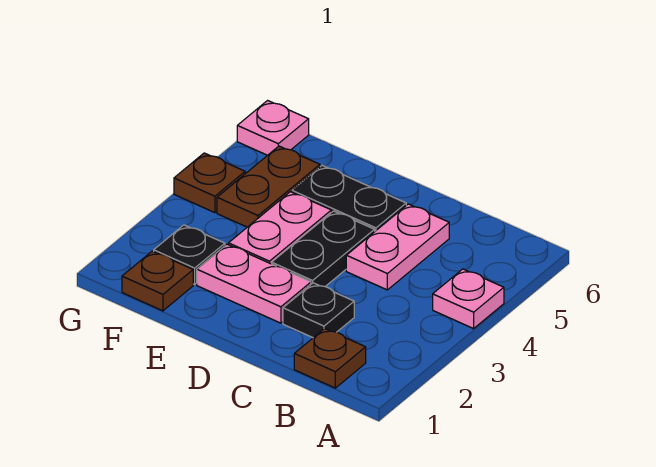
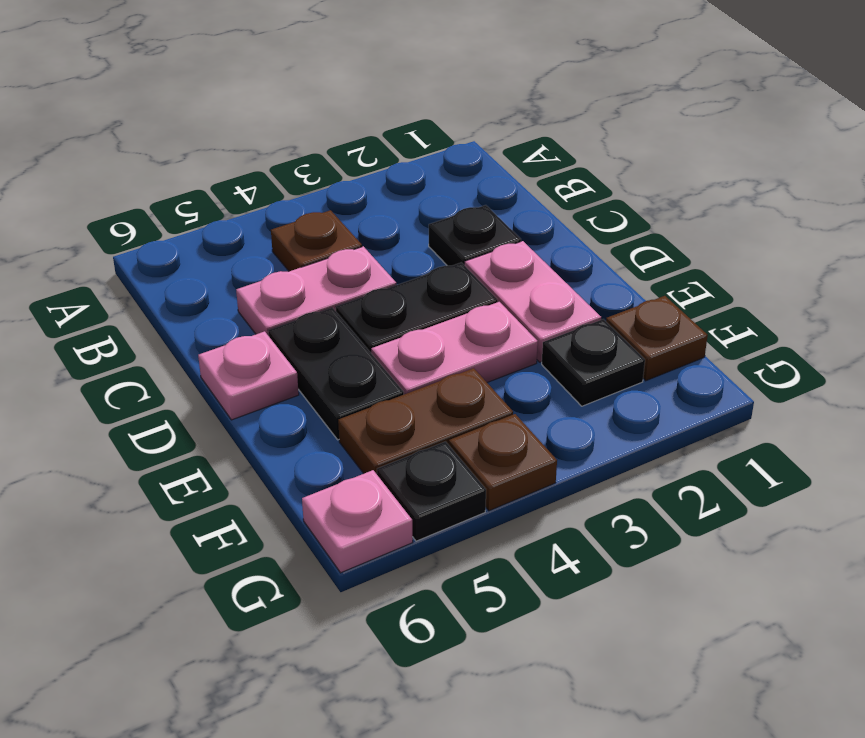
pink 1x1 plate [433,269,504,329] -> pink 1x1 plate moved to [198,331,299,420]
brown 1x1 plate [294,329,366,388] -> brown 1x1 plate moved to [271,210,362,271]
none -> black 1x1 plate [377,442,486,541]

